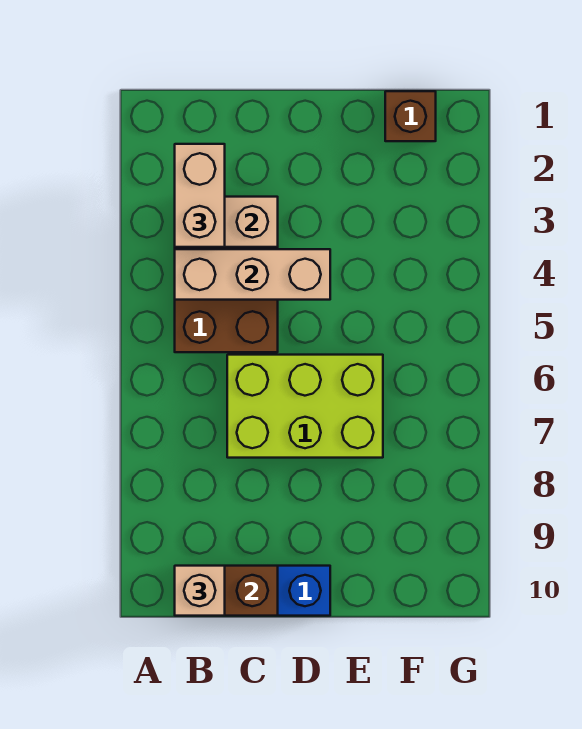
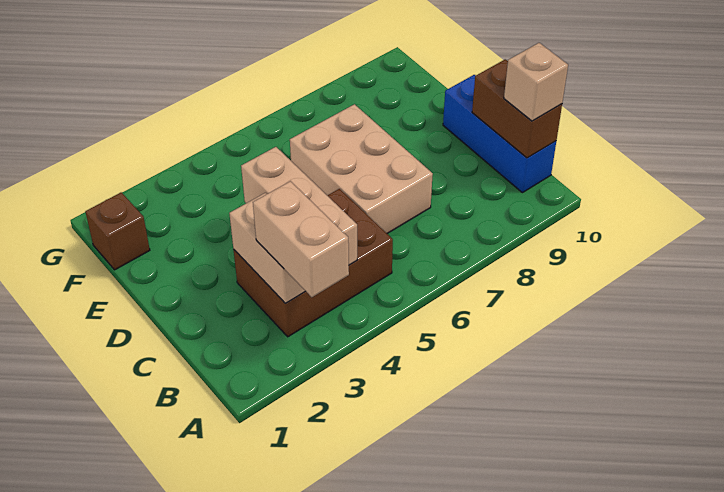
tan 1x2 brick [175,144,225,247] -> tan 1x2 brick turned to [253,181,349,297]
lime 2x3 brick [227,355,383,458] -> tan 2x3 brick [290,104,433,233]

